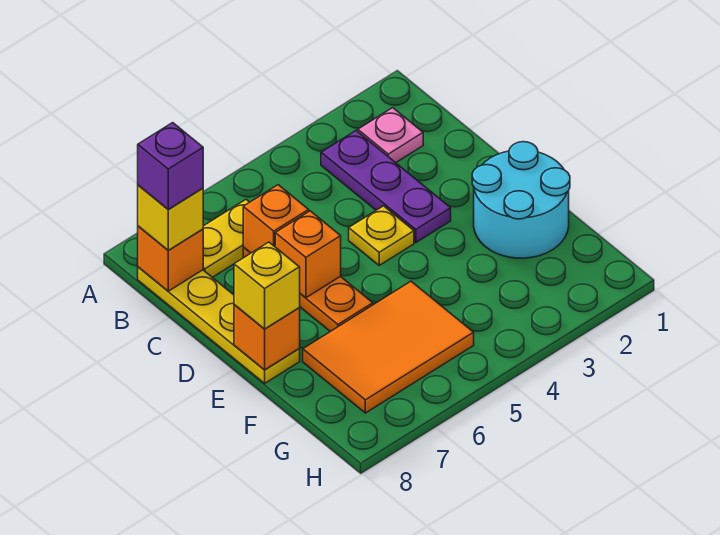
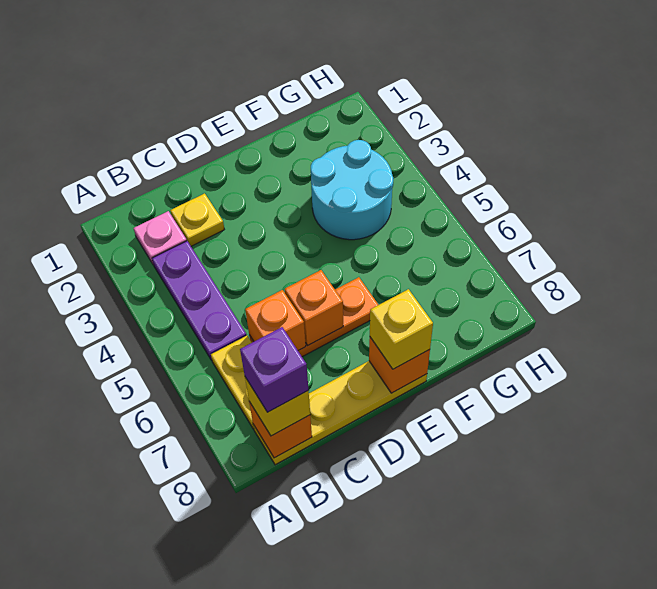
purple 1x3 plate [321,131,451,243] -> purple 1x3 plate turned to [152,241,247,360]
yellow 1x1 plate [349,206,414,265] -> yellow 1x1 plate moved to [170,193,224,246]
cyan 2x2 round brick [472,142,570,258] -> cyan 2x2 round brick moved to [311,140,393,240]
orange 2x3 tile [303,281,474,413] -> none

